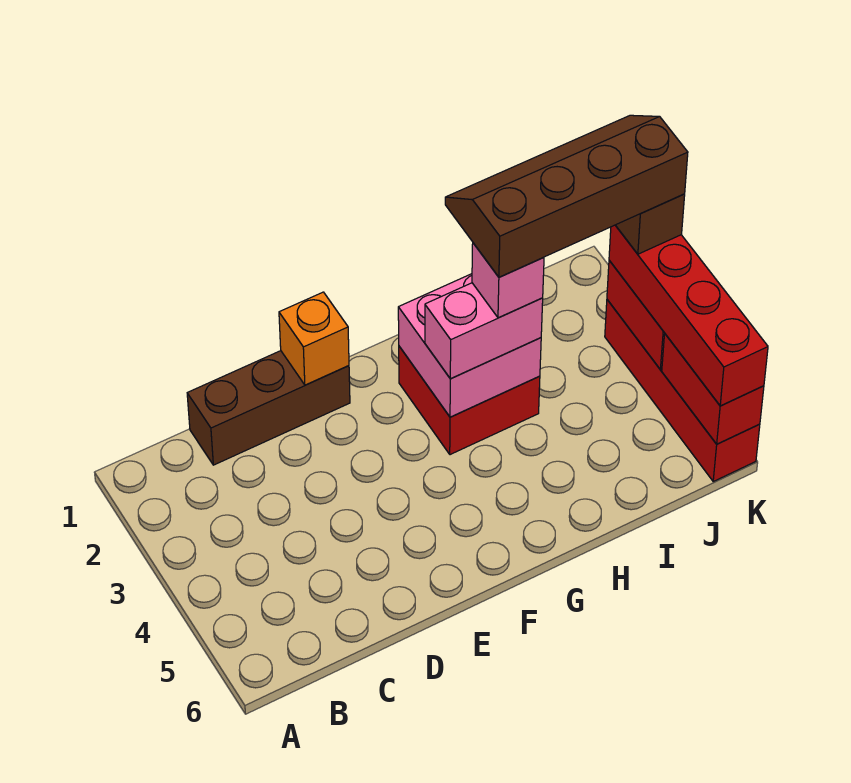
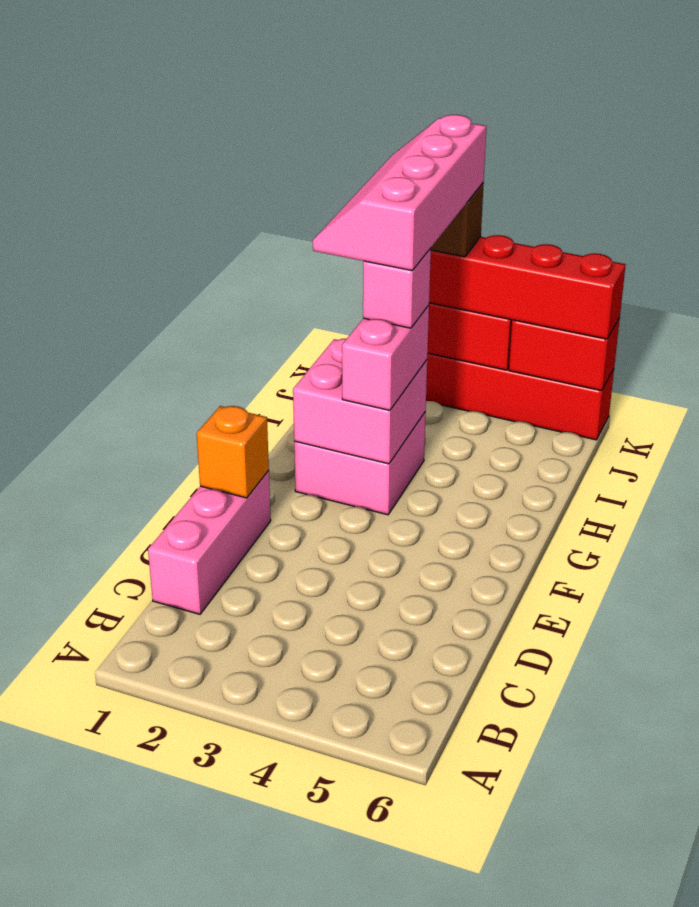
brown 1x3 brick [187,351,350,465] -> pink 1x3 brick [148,471,271,614]
red 2x2 brick [399,346,540,455] -> pink 2x2 brick [294,412,426,515]
brown 2x4 slope [445,115,688,277] -> pink 2x4 slope [313,115,486,271]

